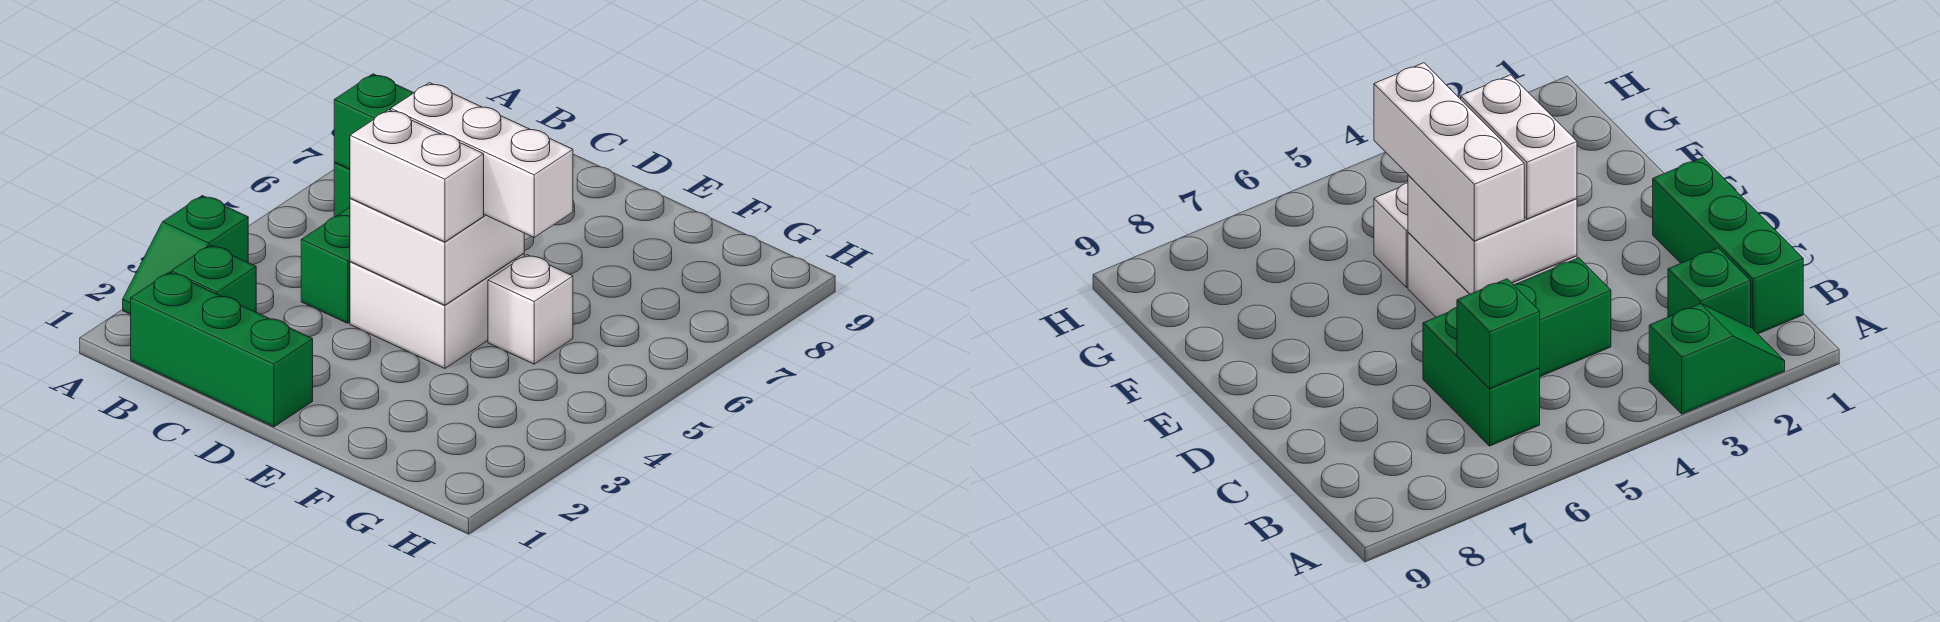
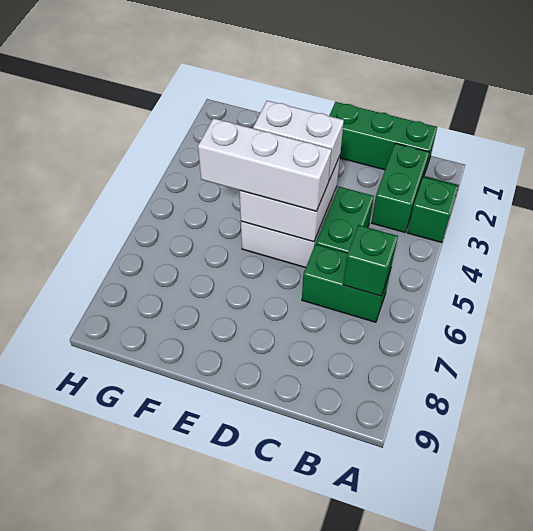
green 1x1 brick [171,245,256,312] -> green 1x2 brick [371,143,429,232]
white 1x1 brick [488,255,573,364] -> none

